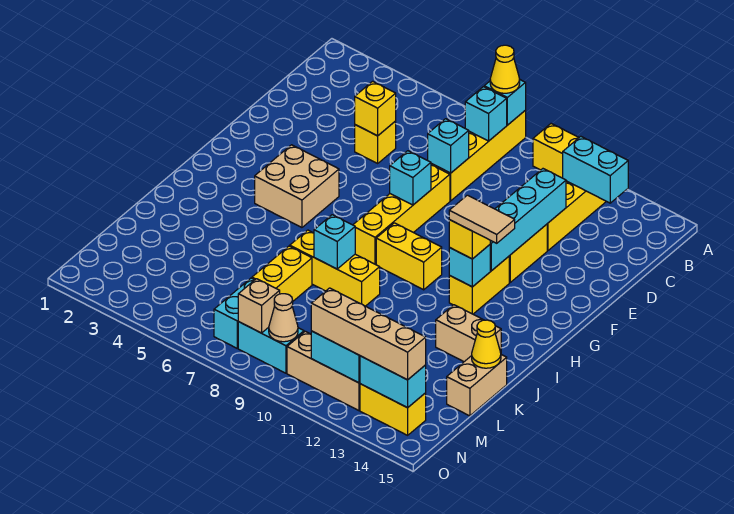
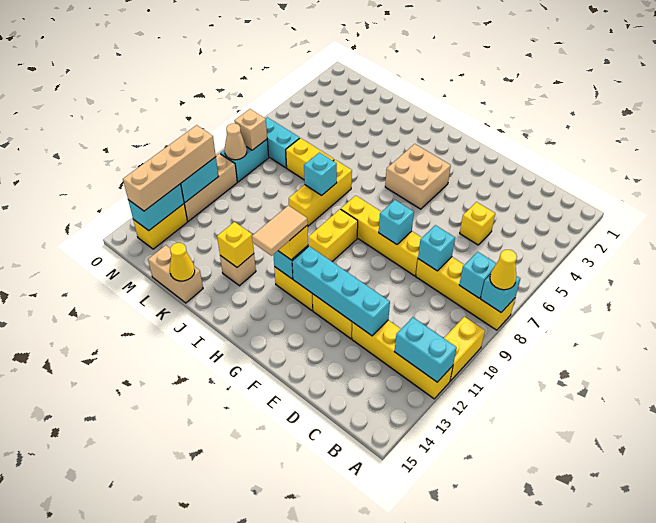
cyan 1x2 brick [563,136,628,203] -> cyan 1x2 brick turned to [394,317,457,382]
yellow 1x1 brick [355,81,396,136] -> yellow 1x1 brick moved to [217,222,254,267]
tan 1x2 brick [436,305,501,362] -> tan 1x1 brick [220,254,256,286]

